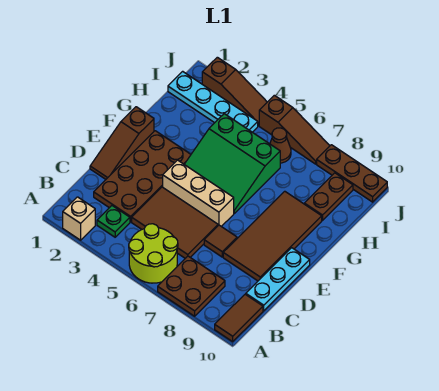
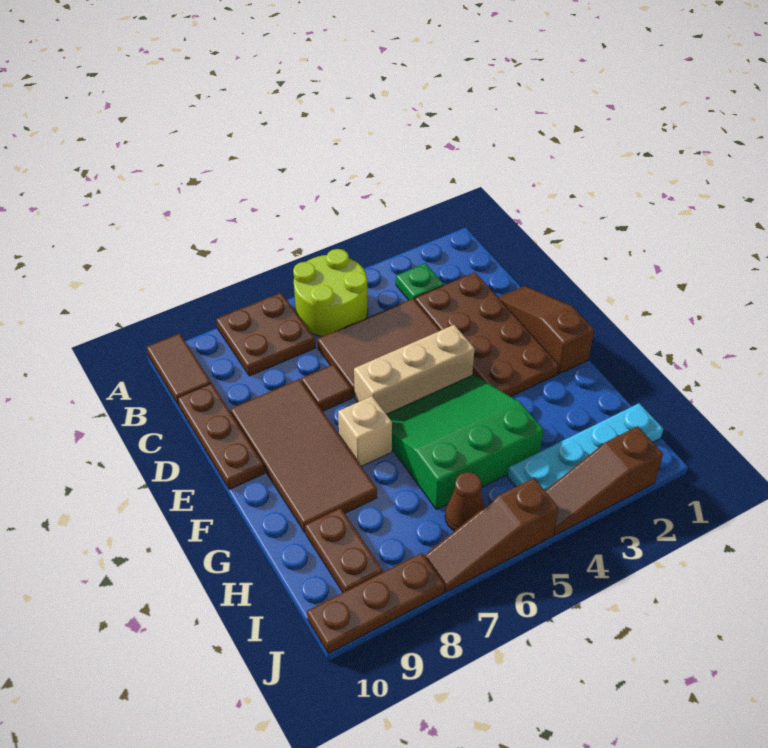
tan 1x1 brick [63,197,95,240] -> tan 1x1 brick moved to [338,396,392,466]
cyan 1x3 plate [246,248,310,311] -> brown 1x3 plate [178,383,265,490]

